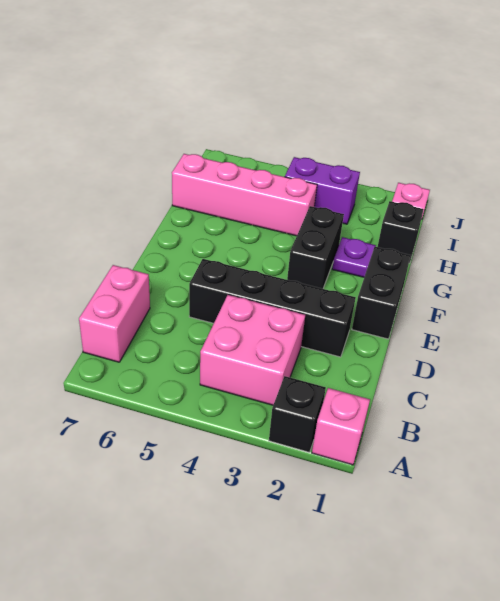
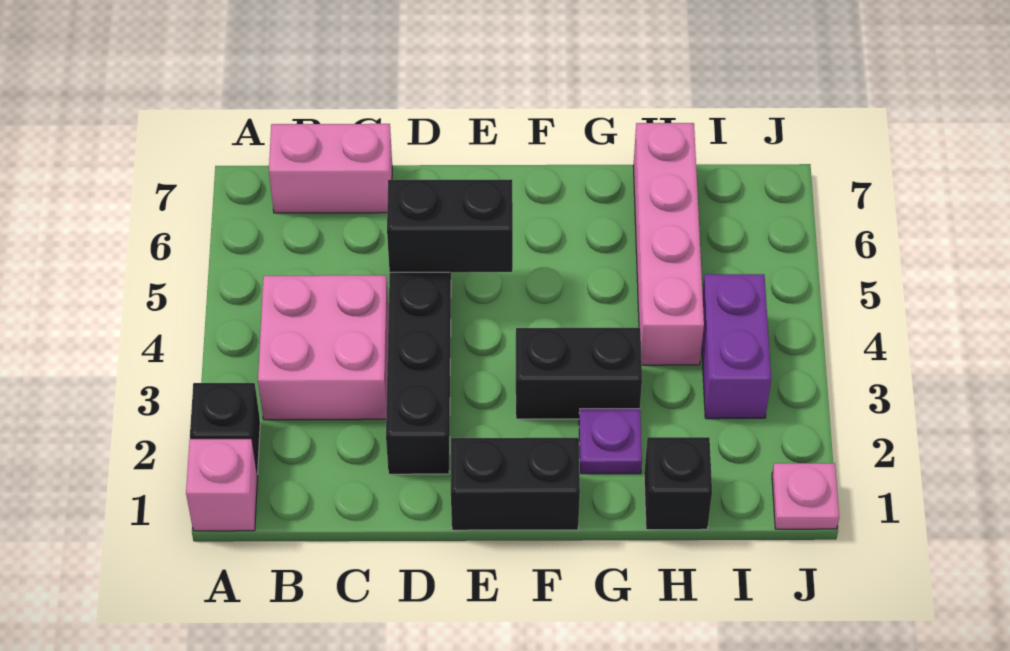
none -> black 1x2 brick [387,179,513,272]

